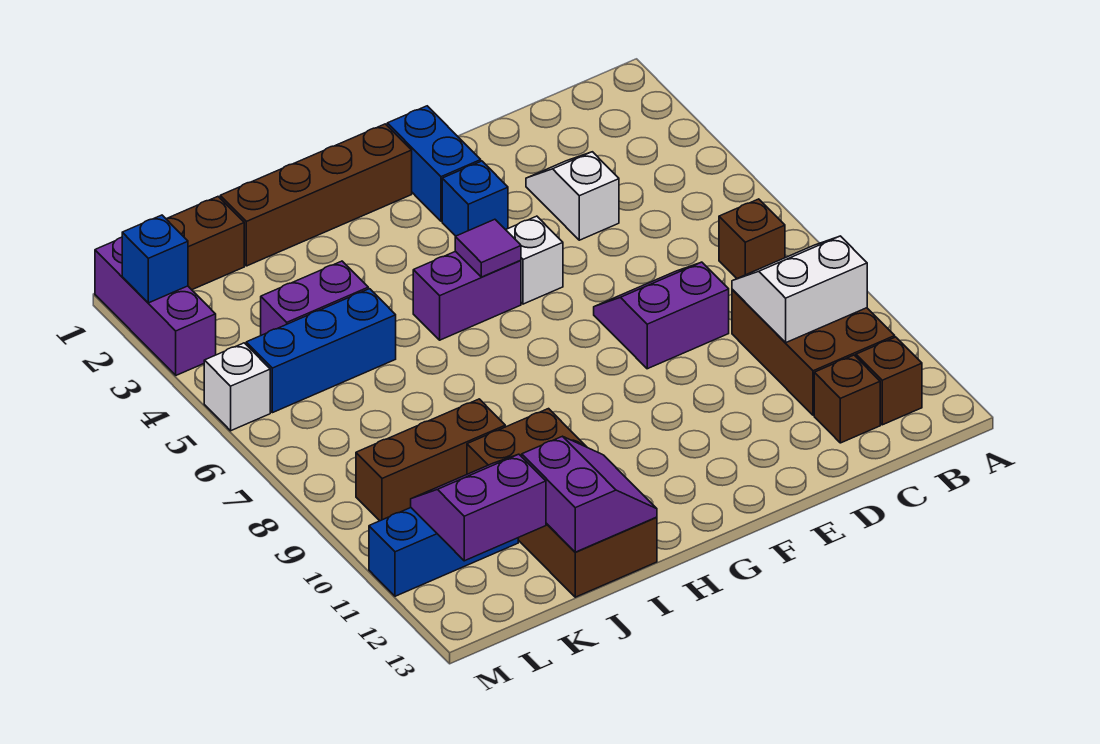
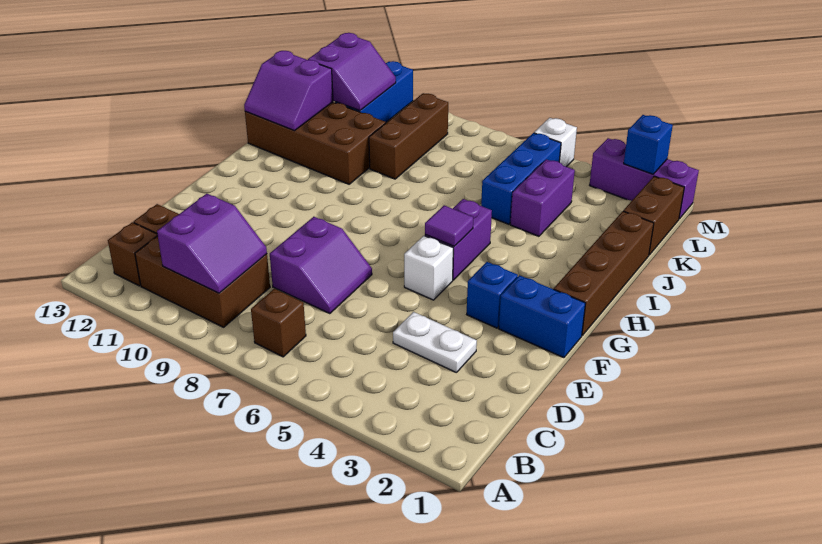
white 2x2 slope [732,236,867,342] -> purple 2x2 slope [157,194,267,293]
white 1x2 slope [526,152,619,240] -> white 1x2 plate [393,312,477,373]

